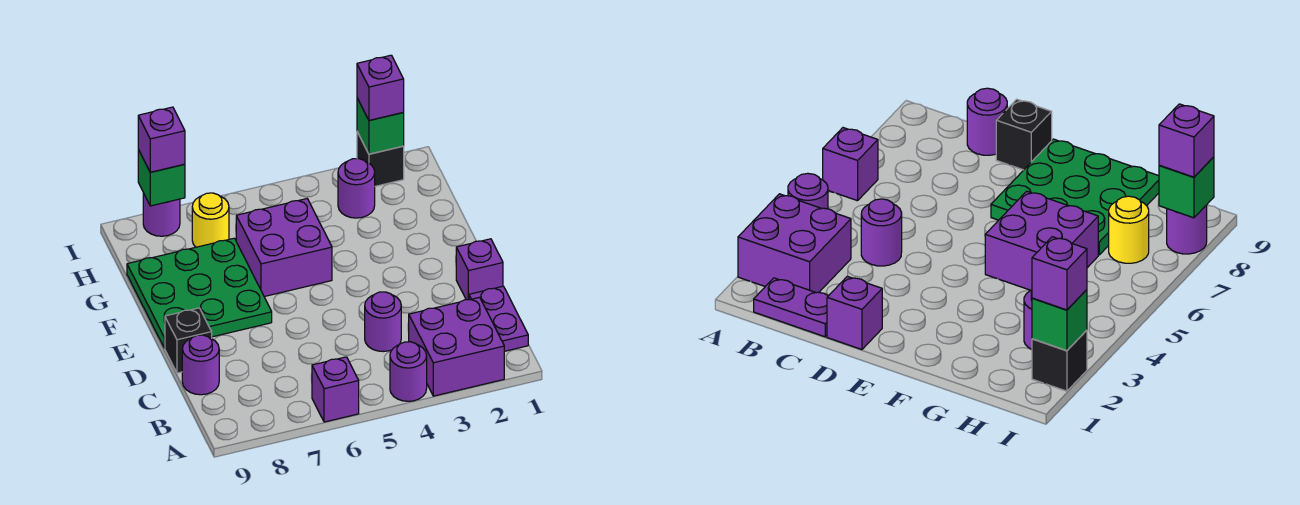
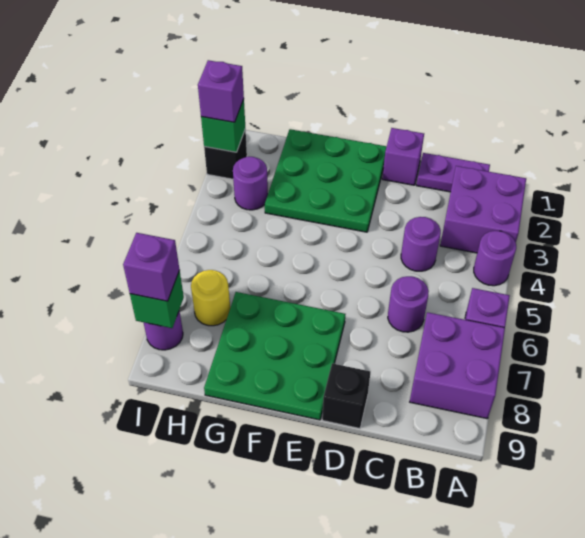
purple 1x1 round brick [182,335,219,395] -> purple 1x1 round brick moved to [388,276,429,332]
none -> green 3x3 plate [265,129,387,232]
purple 2x2 brick [236,199,332,297] -> purple 2x2 brick moved to [410,312,505,419]

